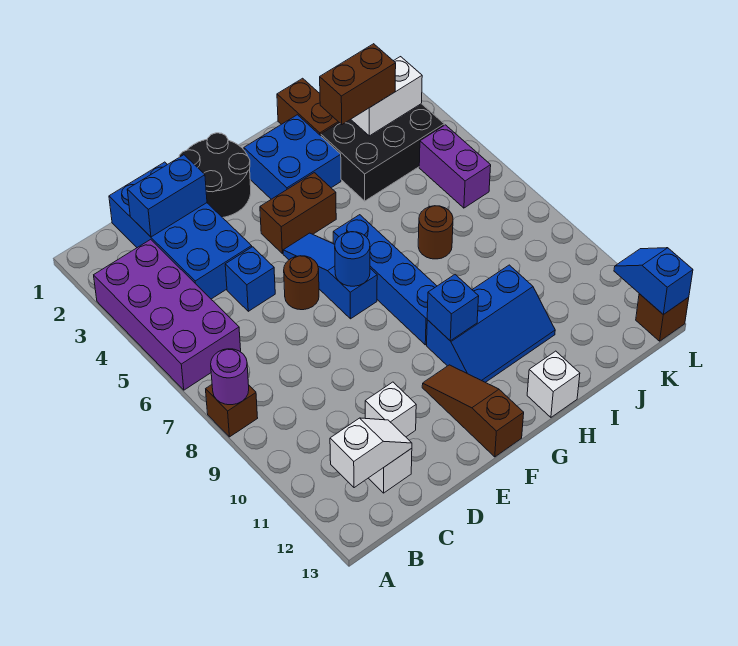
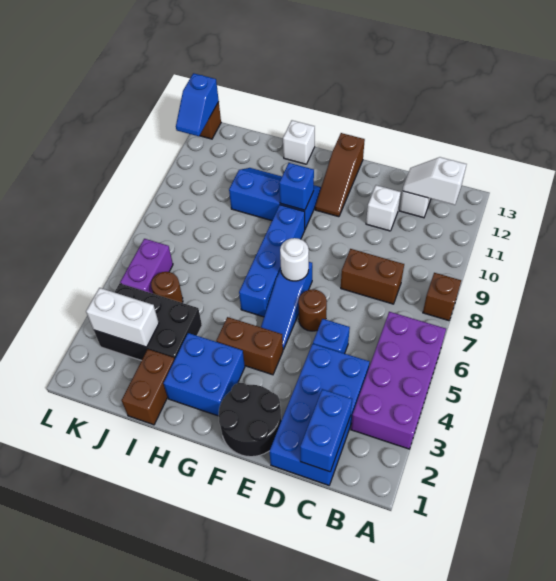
purple 1x1 round brick [211,349,249,405] -> none
blue 1x2 brick [127,155,207,237] -> blue 1x2 brick turned to [300,389,352,472]
blue 1x1 round brick [335,232,370,286] -> white 1x1 round brick [280,238,309,281]
brown 1x2 brick [320,44,396,124] -> brown 1x2 brick moved to [341,249,404,304]
brown 1x1 round brick [418,206,453,259] -> brown 1x1 round brick moved to [151,272,183,303]

